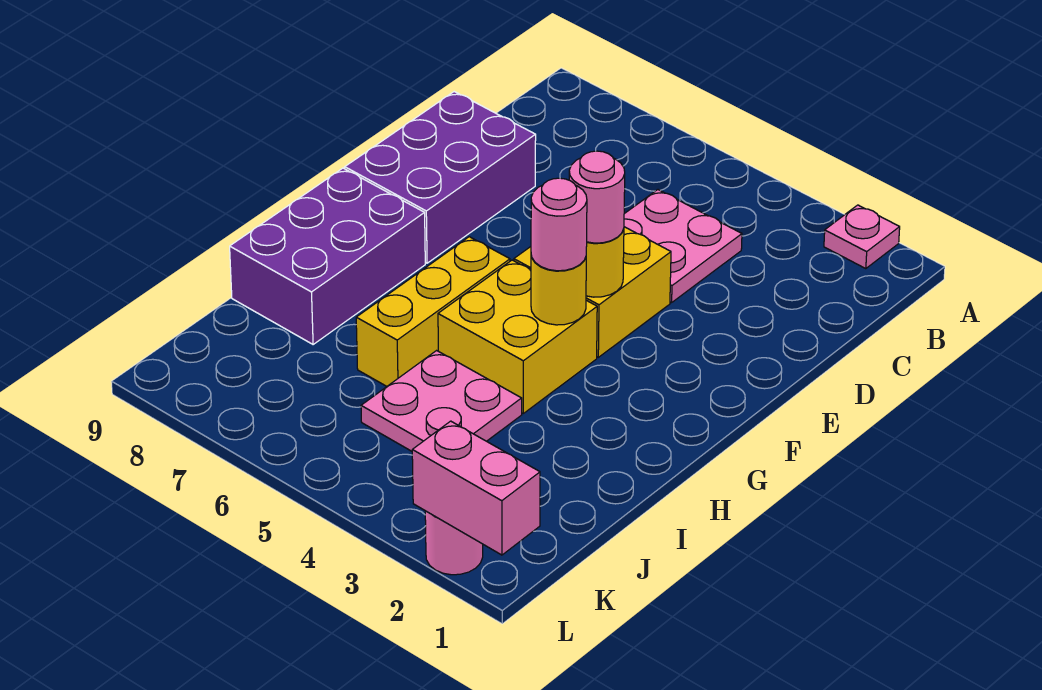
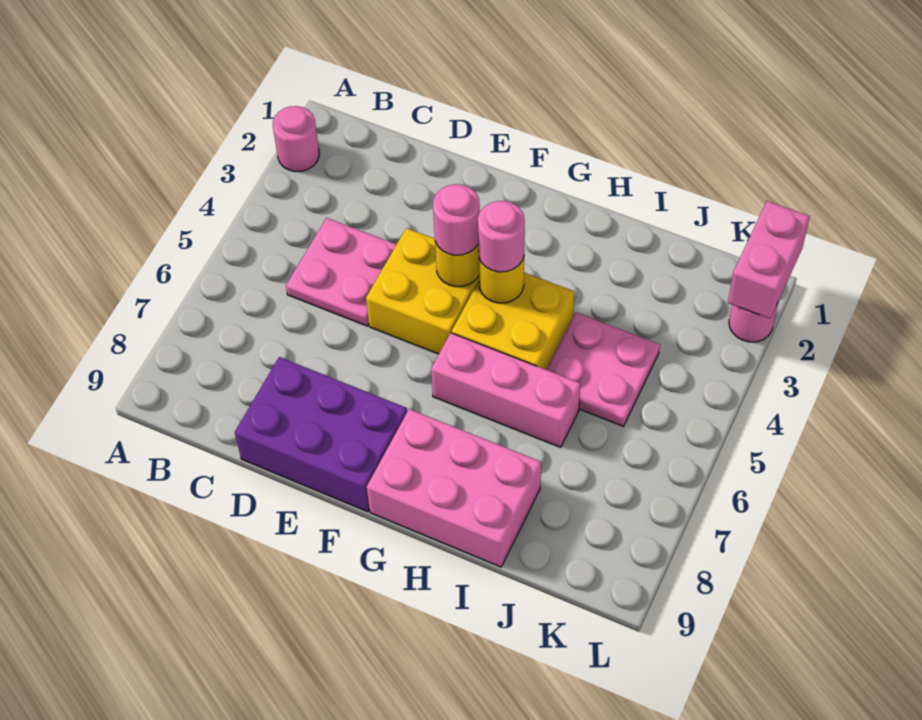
pink 1x1 plate [824,205,900,269] -> pink 1x1 round brick [273,106,319,172]
yellow 1x3 brick [356,237,510,386] -> pink 1x3 brick [431,333,581,447]
purple 2x3 brick [230,168,425,345] -> pink 2x3 brick [367,409,541,567]

